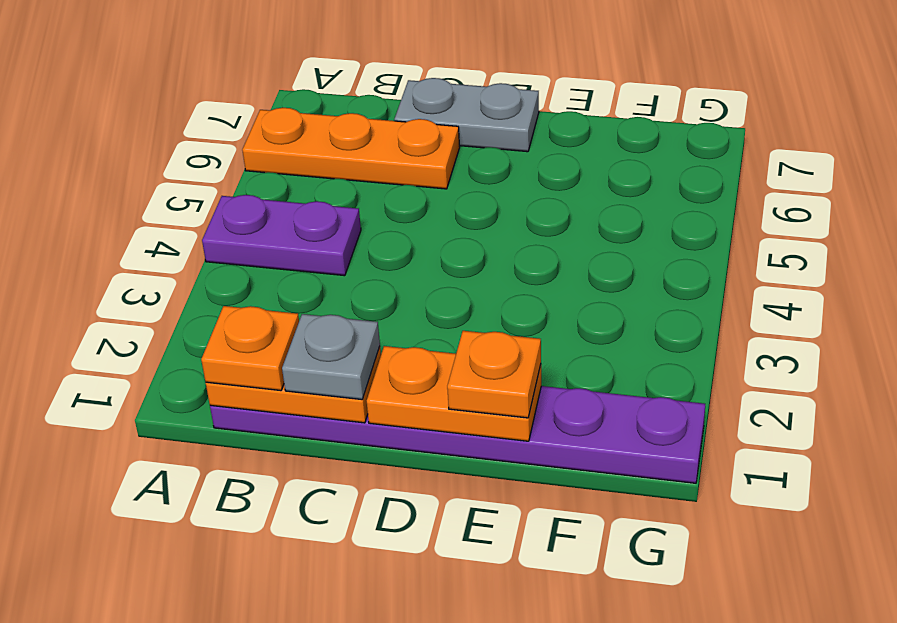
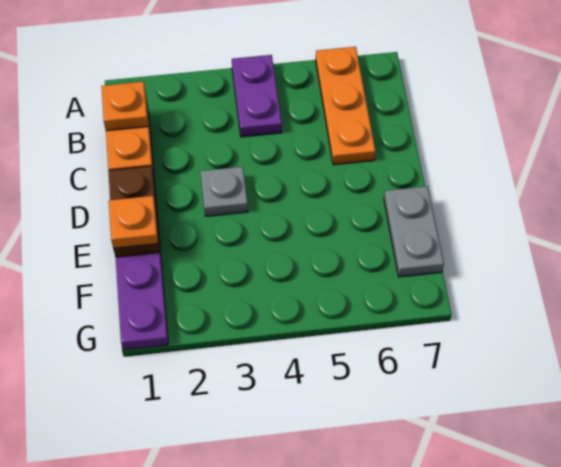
grey 1x1 plate [282,314,380,400] -> grey 1x1 plate moved to [201,167,248,216]
grey 1x2 plate [394,78,539,152] -> grey 1x2 plate moved to [384,186,444,277]
orange 1x2 plate [367,346,541,441] -> brown 1x2 plate [108,166,160,257]

